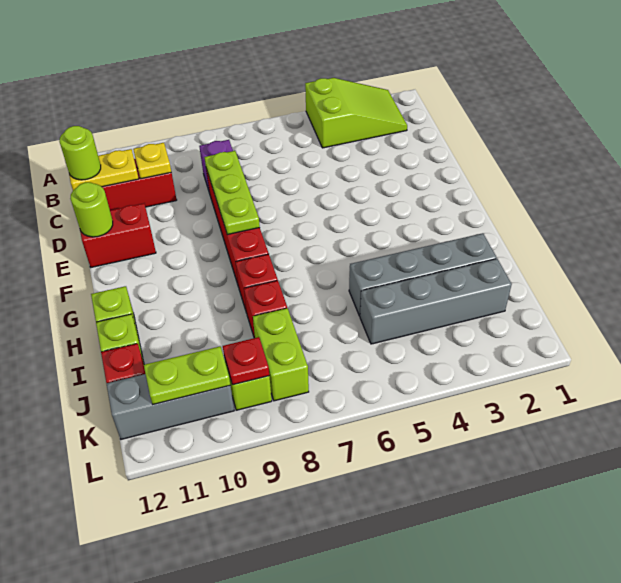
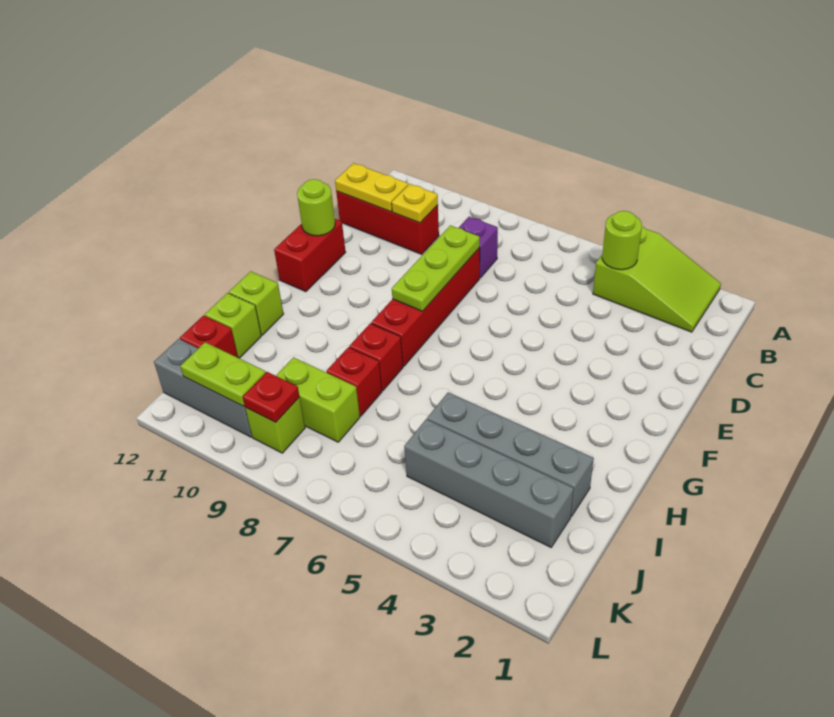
lime 1x1 round brick [59,126,101,180] -> lime 1x1 round brick moved to [602,211,642,270]
red 1x2 brick [80,203,156,267] -> red 1x2 brick turned to [274,219,346,292]
lime 1x2 brick [253,308,309,401] -> lime 1x2 brick turned to [276,357,360,442]

